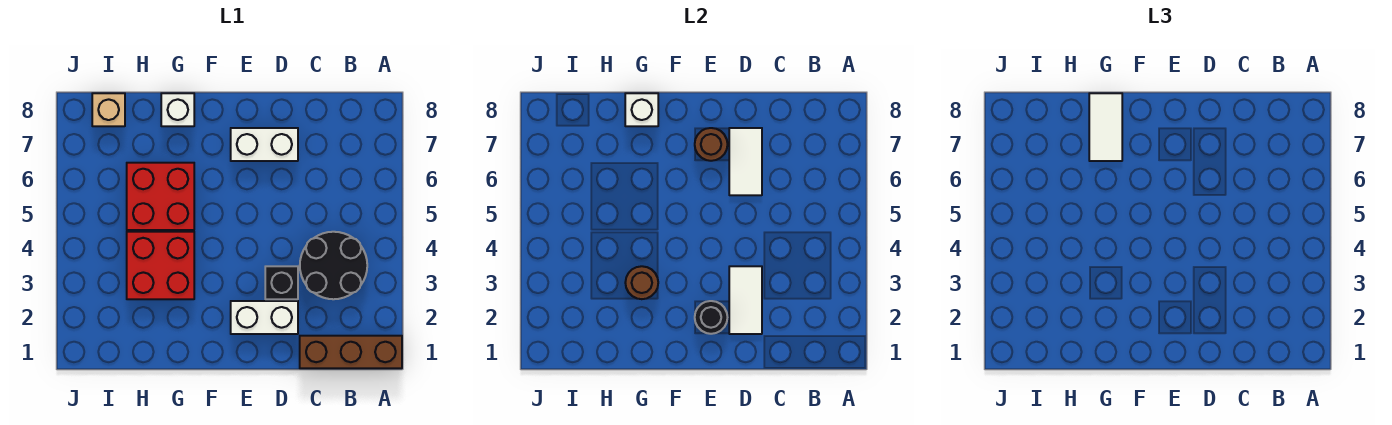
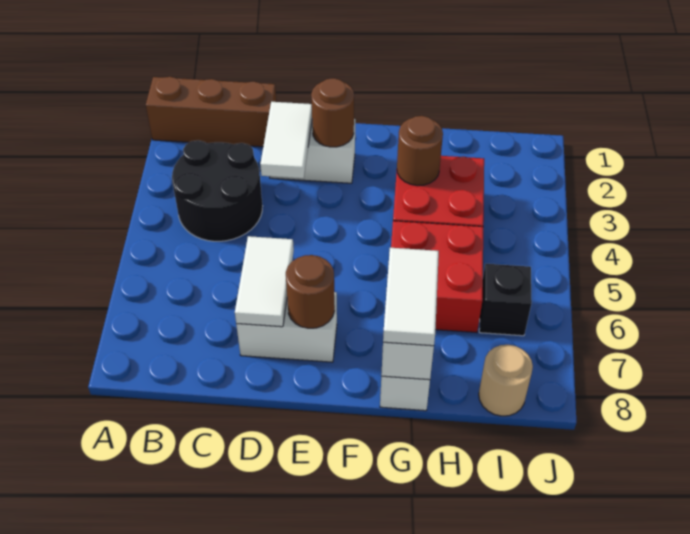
black 1x1 brick [265,266,298,299] -> black 1x1 brick moved to [479,264,532,336]
black 1x1 round brick [695,301,727,334] -> brown 1x1 round brick [311,78,354,147]
tan 1x1 brick [92,93,125,126] -> tan 1x1 round brick [479,345,533,416]

